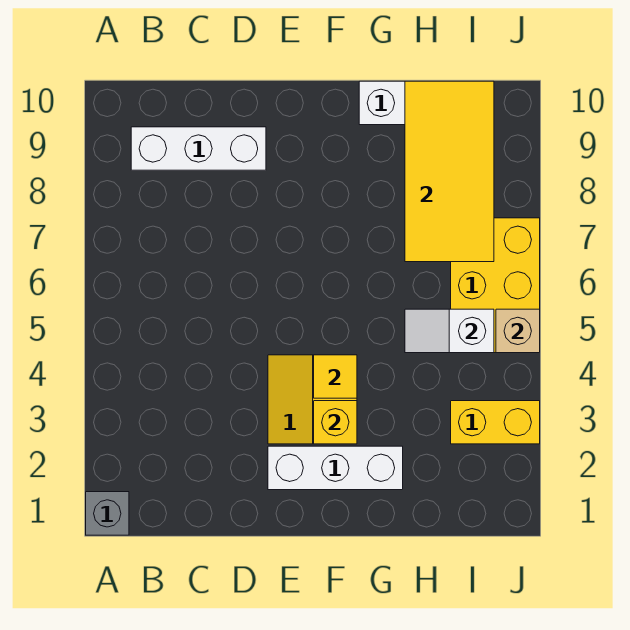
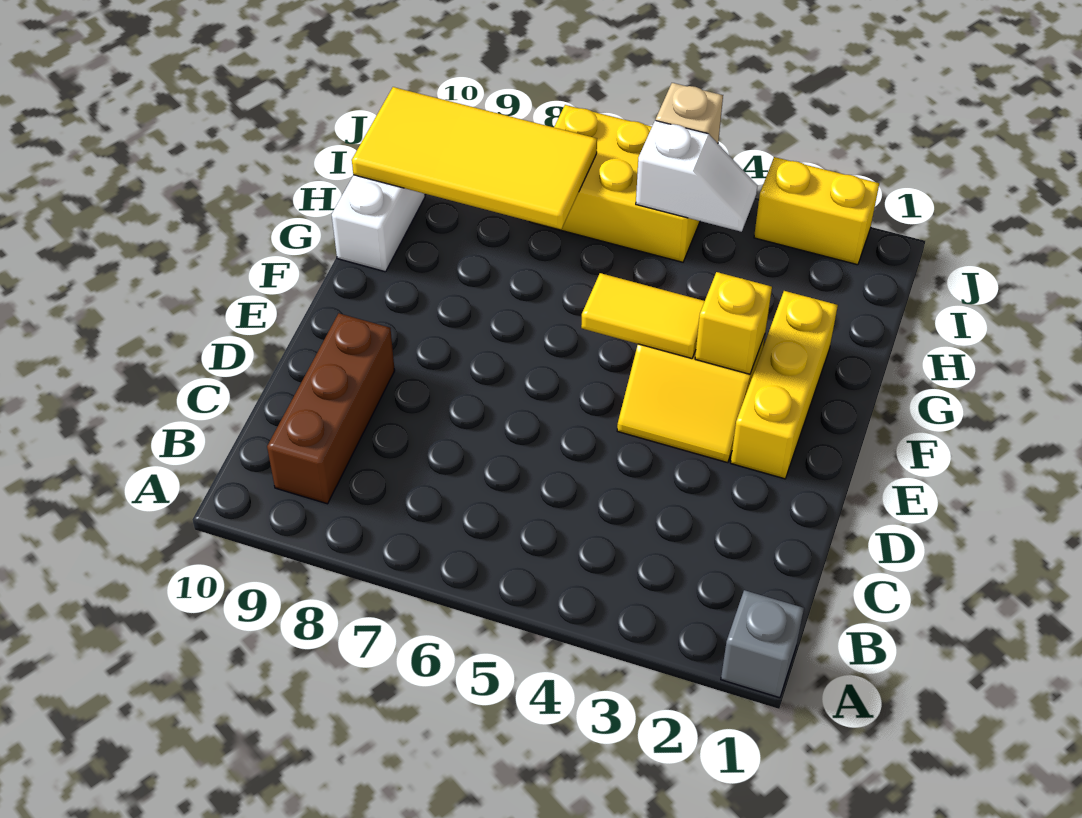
white 1x3 brick [131,127,266,170] -> brown 1x3 brick [267,313,395,504]
white 1x3 brick [268,446,403,490] -> yellow 1x3 brick [731,291,838,479]
yellow 1x1 tile [314,355,357,398] -> yellow 1x2 tile [581,273,705,358]
white 1x2 slope [405,309,494,353] -> white 1x2 slope turned to [636,120,757,232]
yellow 1x2 brick [451,401,540,444] -> yellow 1x2 brick turned to [754,157,879,265]

